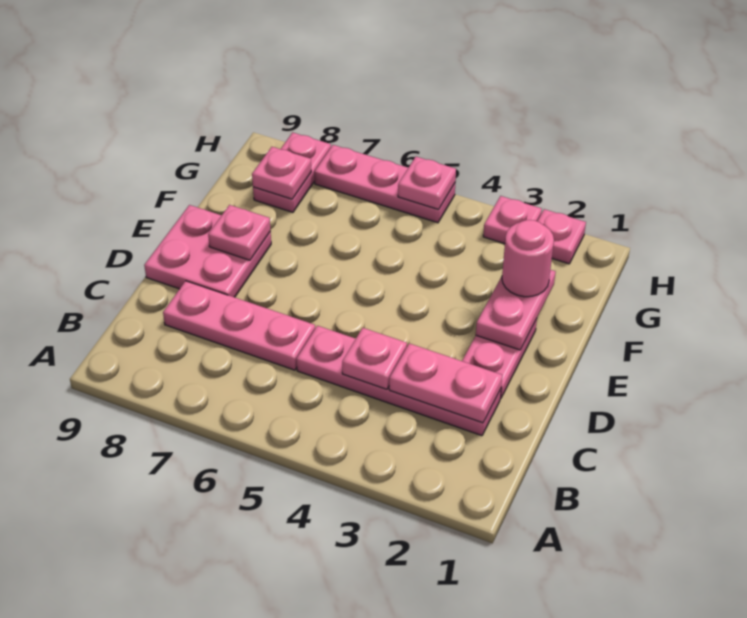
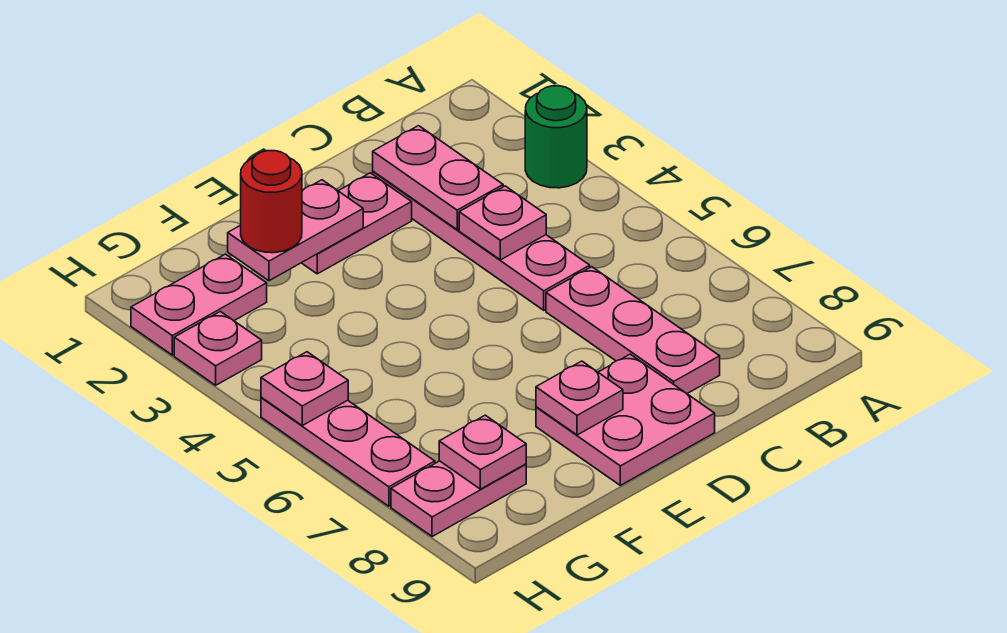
none -> green 1x1 round brick [525,86,587,188]
pink 1x1 round brick [502,220,554,297] -> red 1x1 round brick [241,151,302,253]
pink 1x1 plate [537,209,586,264] -> pink 1x2 plate [131,254,267,355]

